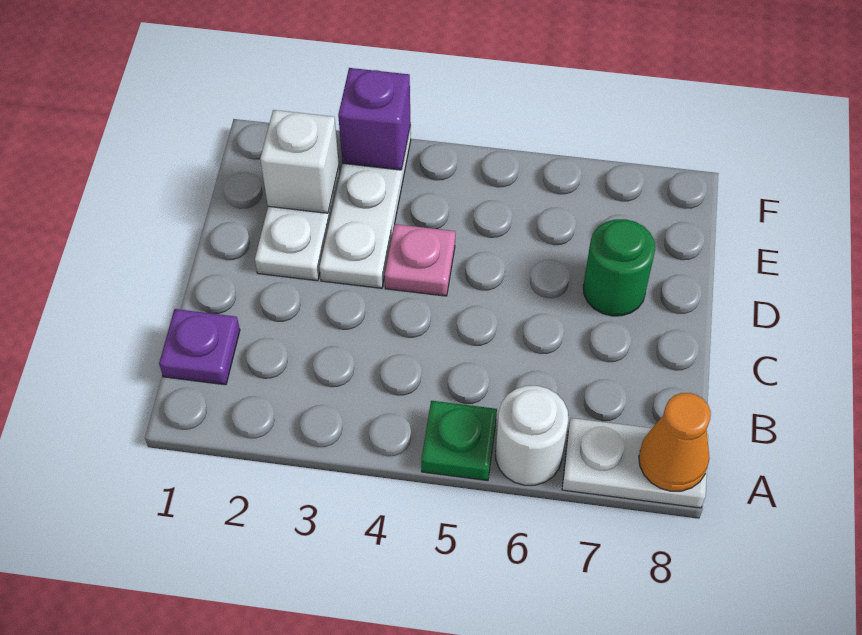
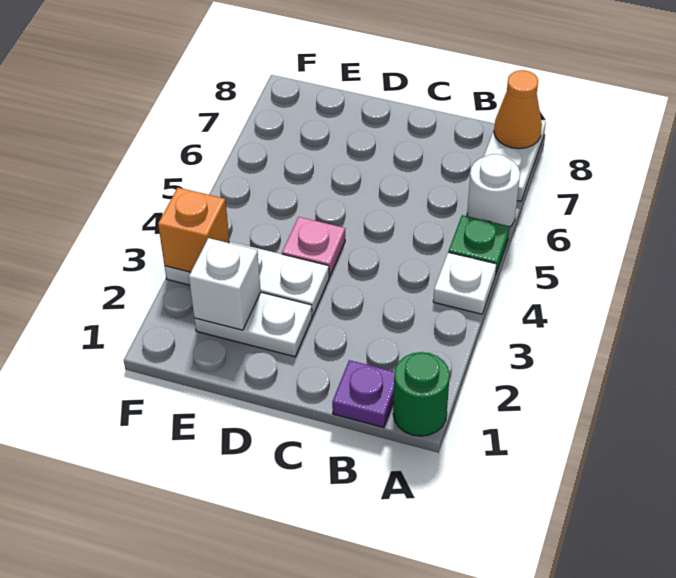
none -> white 1x1 plate [433,252,497,314]
green 1x1 round brick [583,219,655,316] -> green 1x1 round brick moved to [393,352,450,436]
purple 1x1 brick [338,68,411,170] -> orange 1x1 brick [158,188,229,272]

